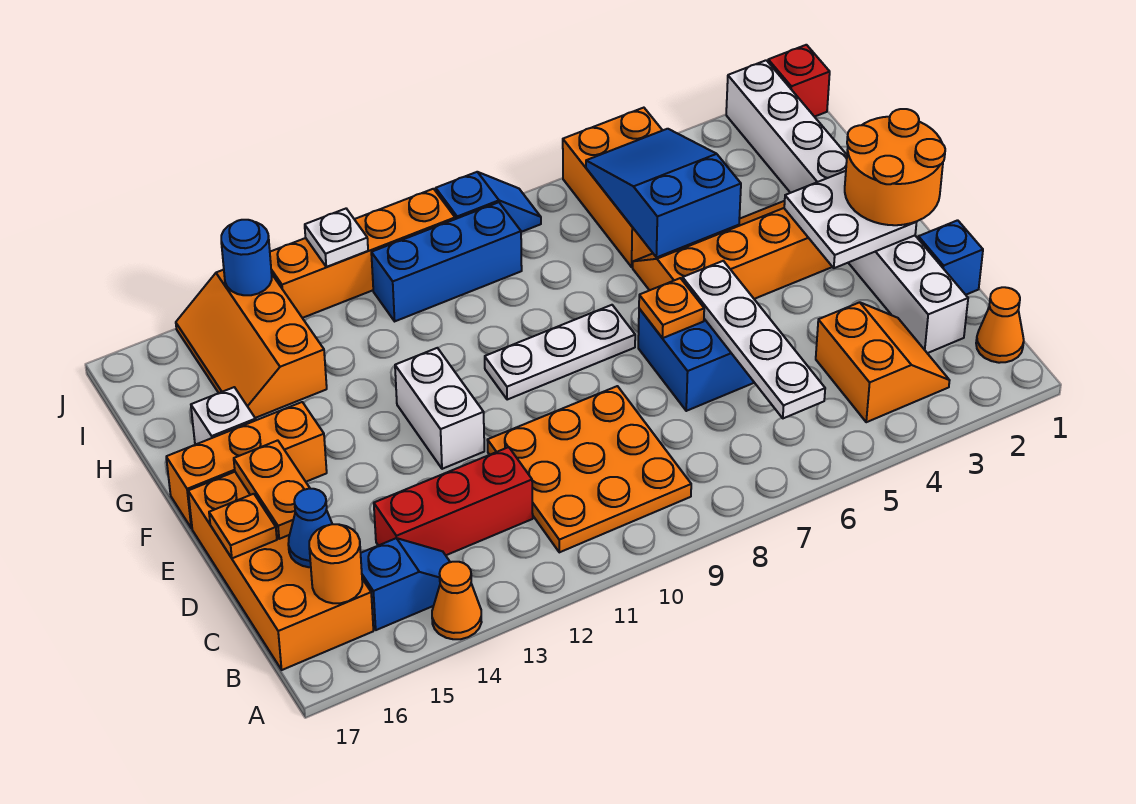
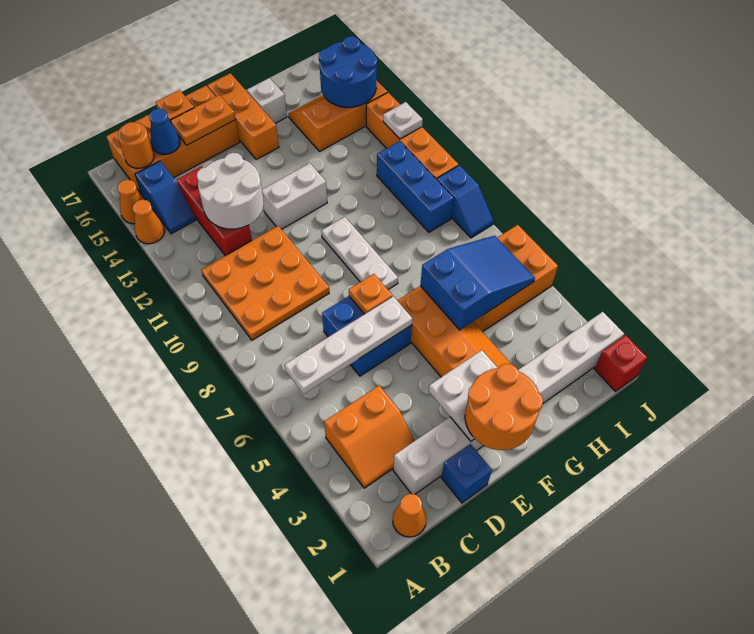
none -> orange 1x1 cone [117,180,145,224]
none -> white 2x2 round brick [197,153,264,229]
blue 1x1 round brick [221,220,272,295] -> blue 2x2 round brick [319,36,377,107]

